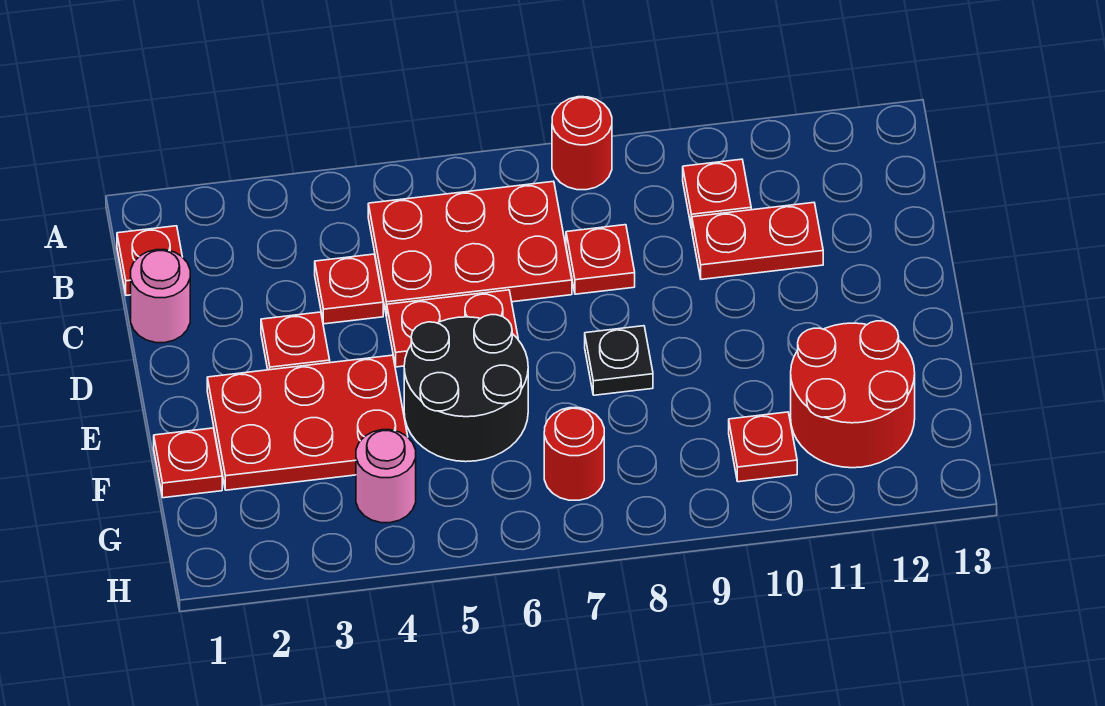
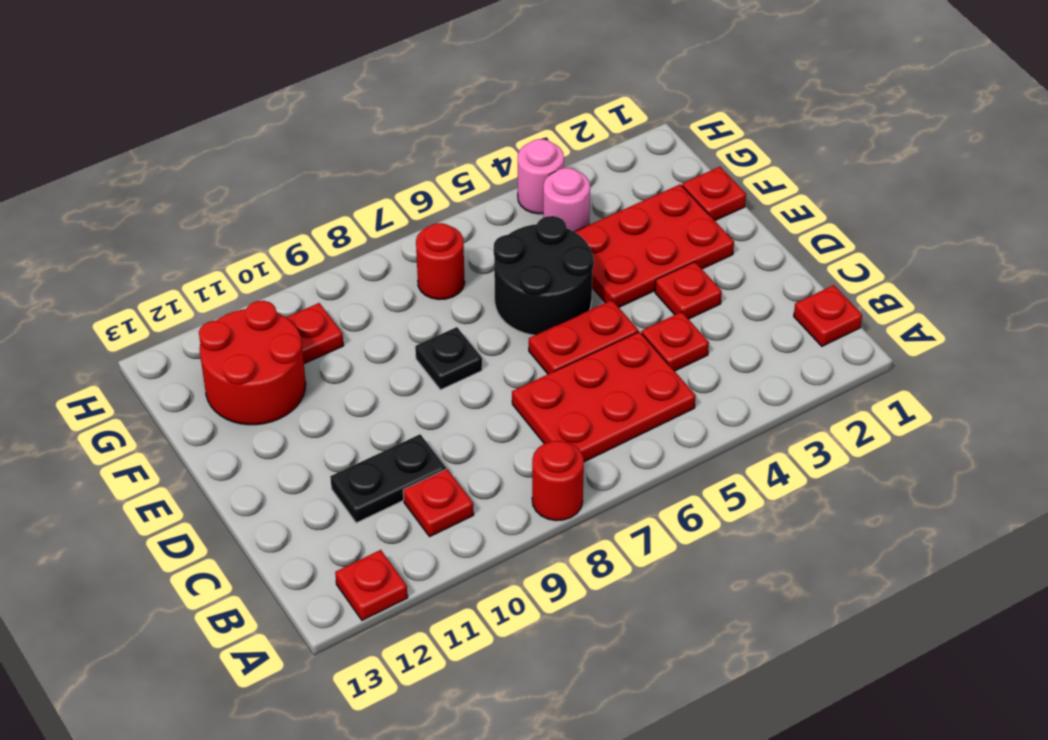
pink 1x1 round brick [131,250,190,343] -> pink 1x1 round brick moved to [518,139,564,214]
red 1x1 plate [566,225,635,294] -> red 1x1 plate moved to [335,550,408,620]
red 1x2 plate [692,203,823,279] -> black 1x2 plate [330,434,446,523]

